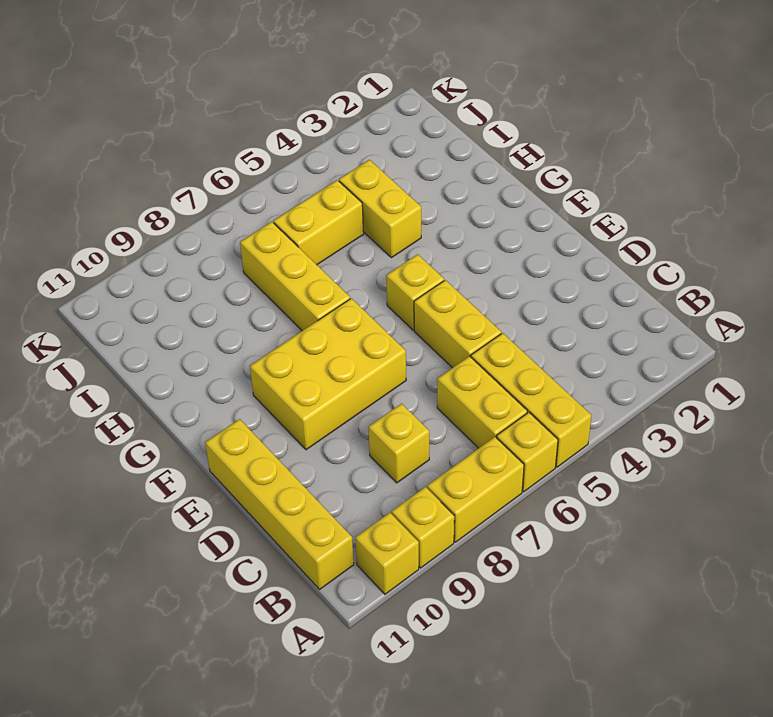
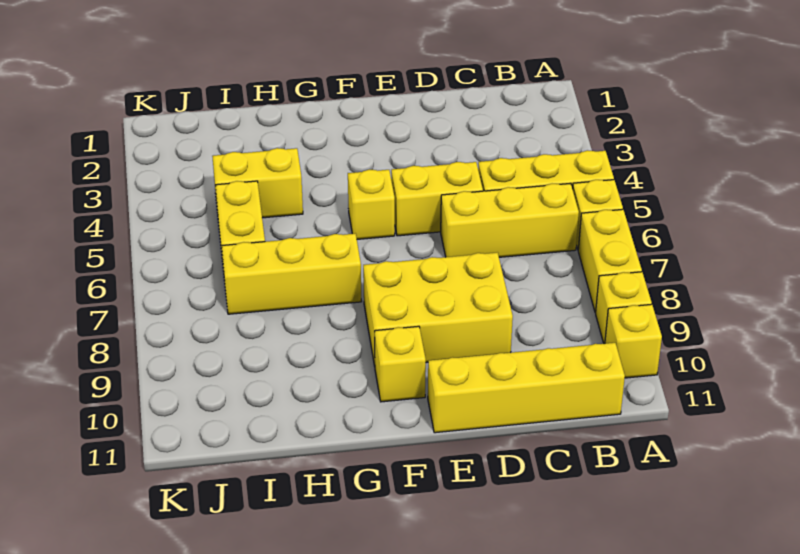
yellow 1x2 brick [437,356,527,448] -> yellow 1x3 brick [441,183,579,257]
yellow 1x1 brick [368,404,429,483] -> yellow 1x1 brick moved to [375,326,426,402]
yellow 2x3 brick [250,298,406,450] -> yellow 2x3 brick turned to [363,252,513,366]

